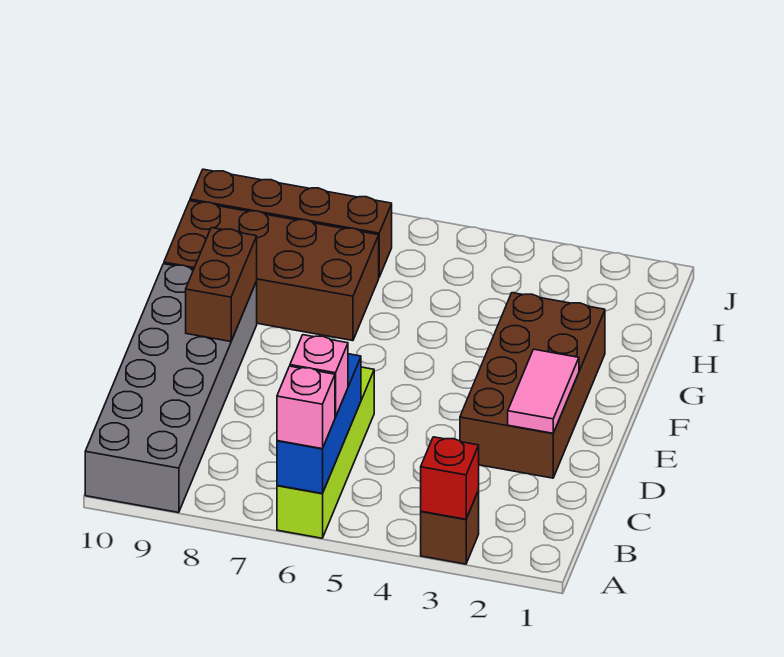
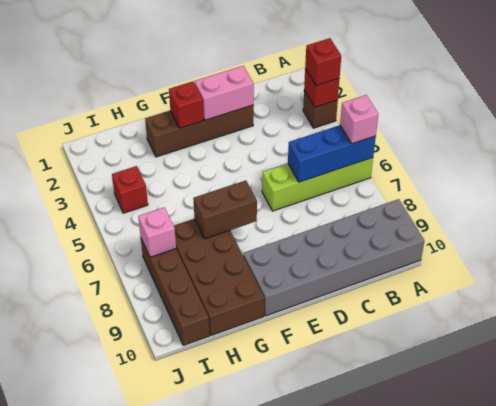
none -> red 1x1 brick [305,38,341,86]
pink 1x1 brick [290,335,348,417] -> pink 1x1 brick moved to [138,207,176,257]
brown 2x4 brick [460,293,605,478] -> brown 1x4 brick [145,105,254,157]
pink 1x2 tile [508,349,579,433] -> pink 1x2 brick [194,66,254,120]
brown 1x2 brick [186,228,257,342] -> brown 1x2 brick moved to [193,180,257,239]
none -> red 1x1 brick [169,81,204,128]
none -> red 1x1 brick [112,166,148,213]

